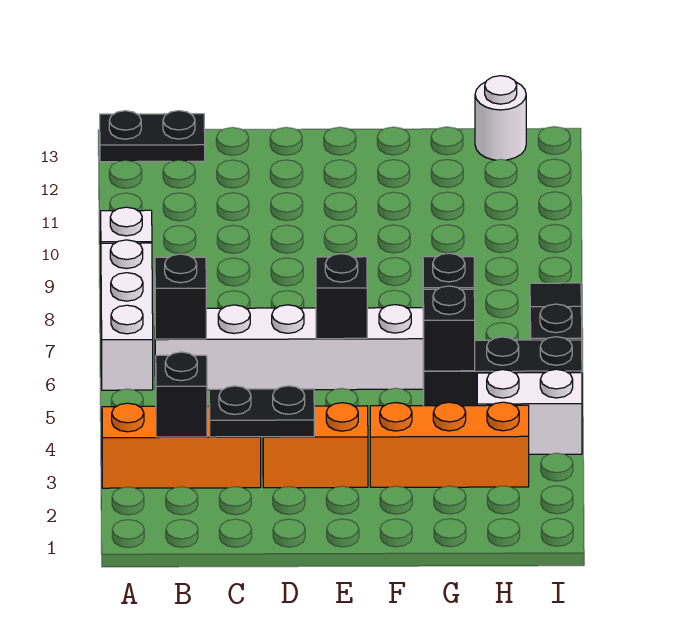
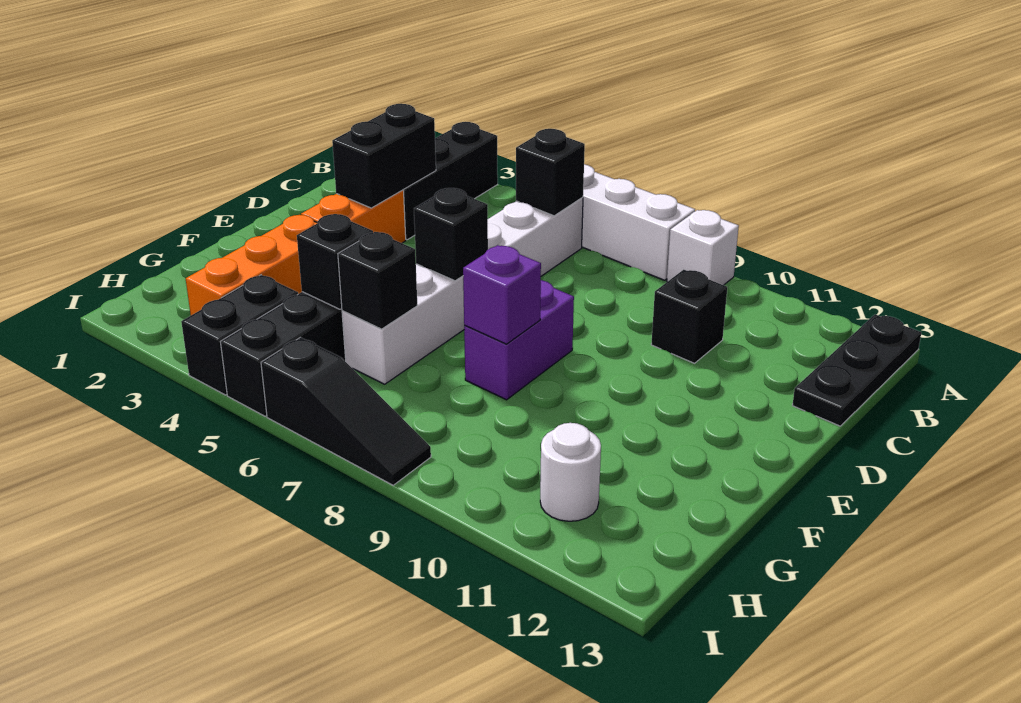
orange 1x3 brick [102,403,261,488] -> black 1x3 brick [404,122,498,240]
black 1x2 plate [100,111,205,162] -> black 1x3 plate [792,315,921,426]
black 1x1 brick [156,352,207,437] -> black 1x1 brick moved to [651,270,727,363]
black 1x2 plate [209,386,314,437] -> black 1x2 brick [332,104,436,208]
none -> purple 1x2 brick [464,280,574,400]
none -> purple 1x1 brick [463,245,541,344]
white 1x2 brick [477,369,582,454] -> black 1x2 brick [181,275,298,395]
white 1x1 round brick [475,76,526,160] -> white 1x1 round brick moved to [540,423,601,521]

